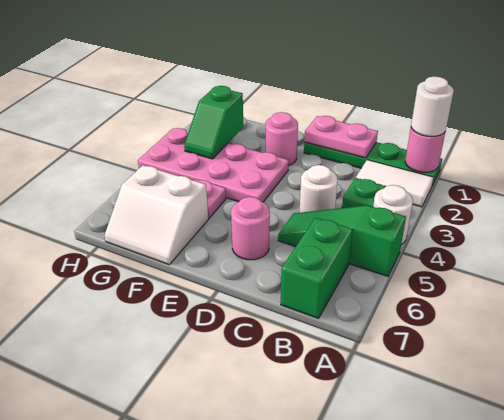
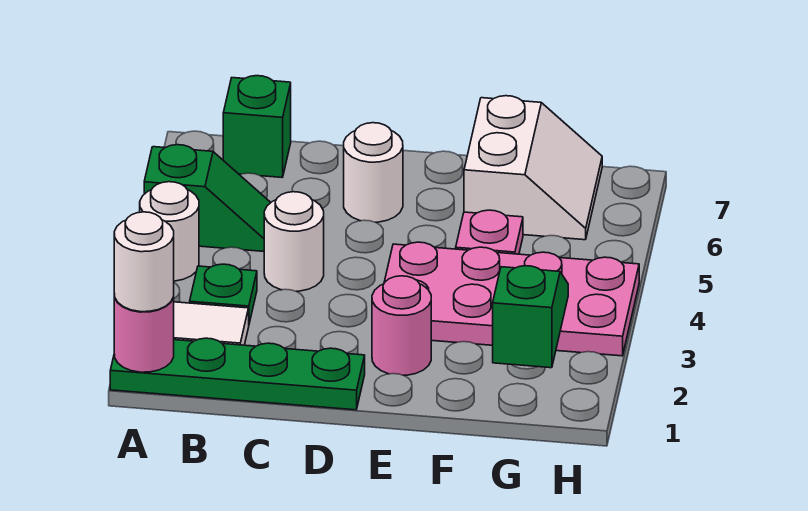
green 1x3 slope [278,205,406,276] -> green 1x2 slope [144,145,271,251]
green 1x2 brick [281,218,353,318] -> green 1x1 brick [223,76,291,177]
pink 1x2 plate [304,116,378,158] -> none
pink 1x1 round brick [231,197,270,260] -> white 1x1 round brick [344,123,403,222]
white 2x2 slope [105,165,208,264] -> white 2x2 slope turned to [464,96,602,240]

